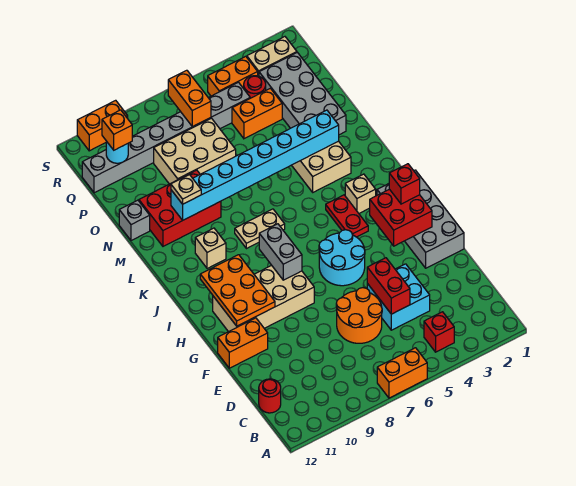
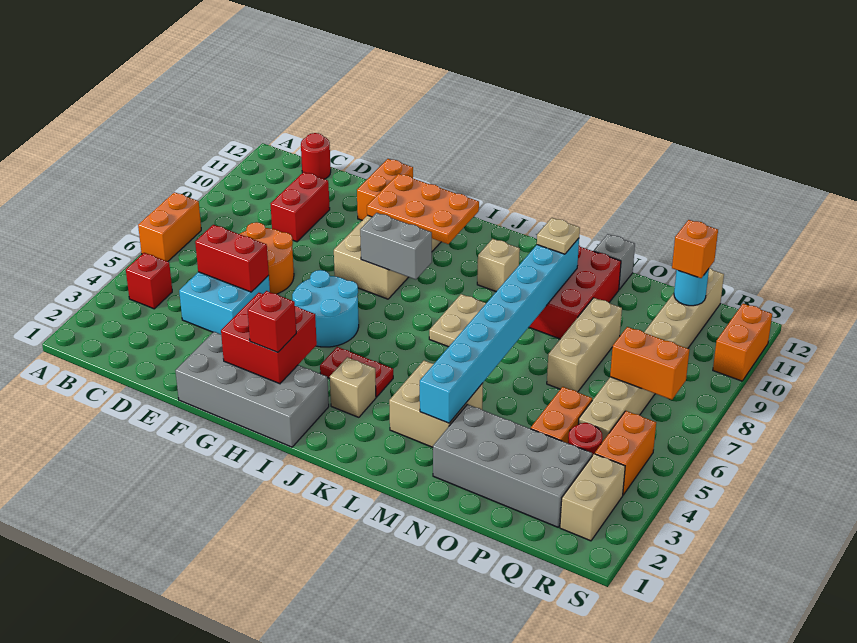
none -> red 1x2 brick [271,172,330,242]
tan 2x3 brick [154,118,236,184] -> tan 1x3 brick [547,298,622,392]
grey 1x8 brick [82,82,250,193] -> tan 1x8 brick [578,268,724,442]

